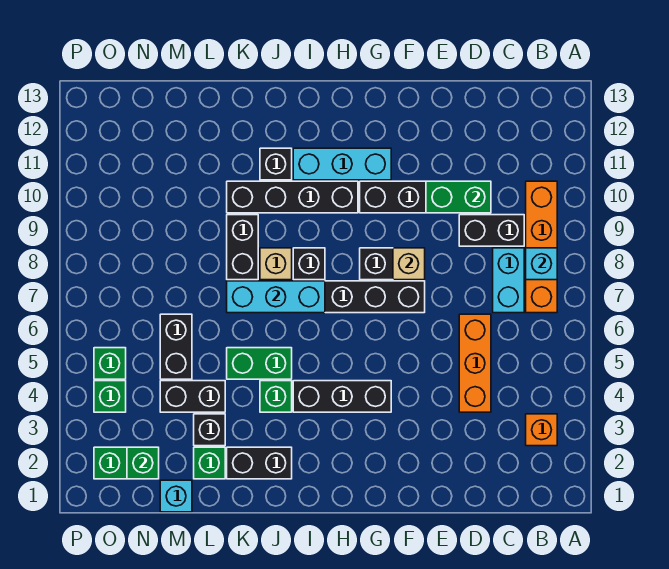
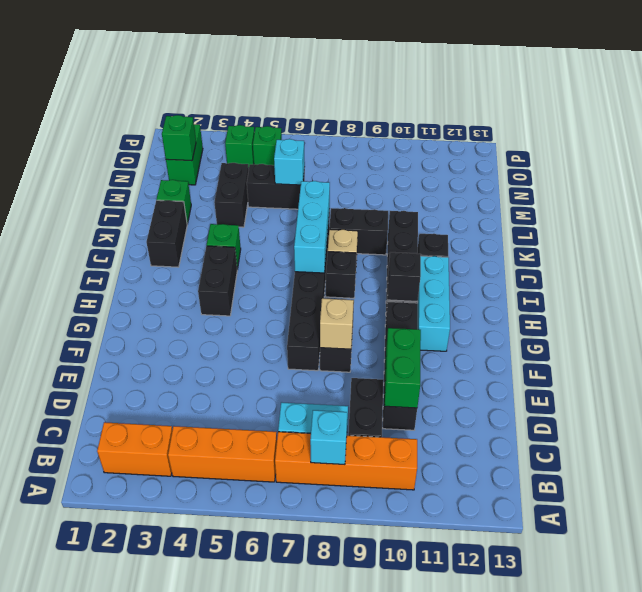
orange 1x1 brick [526,414,557,446] -> orange 1x2 brick [97,422,172,476]
orange 1x3 brick [459,314,491,412] -> orange 1x3 brick moved to [168,426,277,482]
black 1x3 brick [293,381,391,412] -> black 1x2 brick [198,246,237,316]
green 1x2 brick [227,348,292,379] -> none
black 1x1 brick [194,414,225,446] -> black 1x1 brick moved to [387,252,421,302]
cyan 1x1 brick [160,480,192,512] -> cyan 1x1 brick moved to [274,139,305,185]

